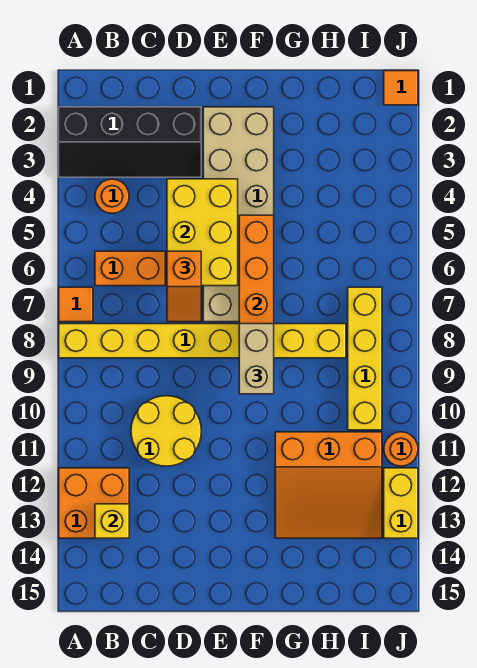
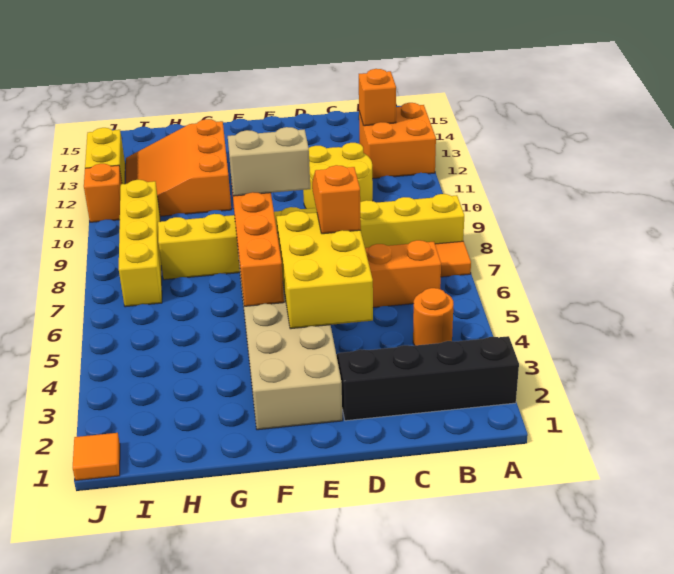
yellow 1x1 brick [95,504,129,538] -> orange 1x1 brick [359,69,396,126]
tan 1x2 brick [239,324,274,394] -> tan 1x2 brick turned to [228,127,310,196]
orange 3x3 slope [275,432,382,538] -> orange 3x3 slope turned to [125,119,231,216]
orange 1x1 round brick [384,432,418,466] -> orange 1x1 brick [84,164,122,222]

